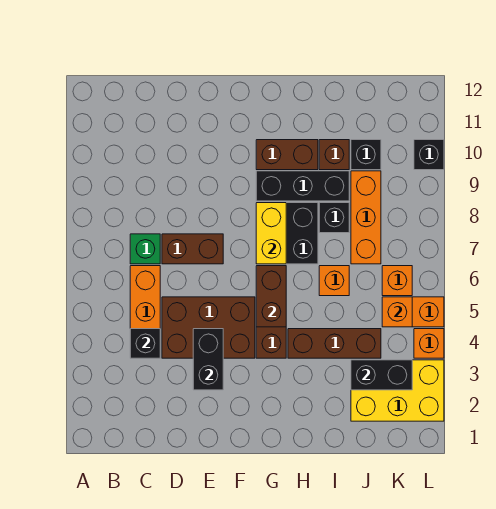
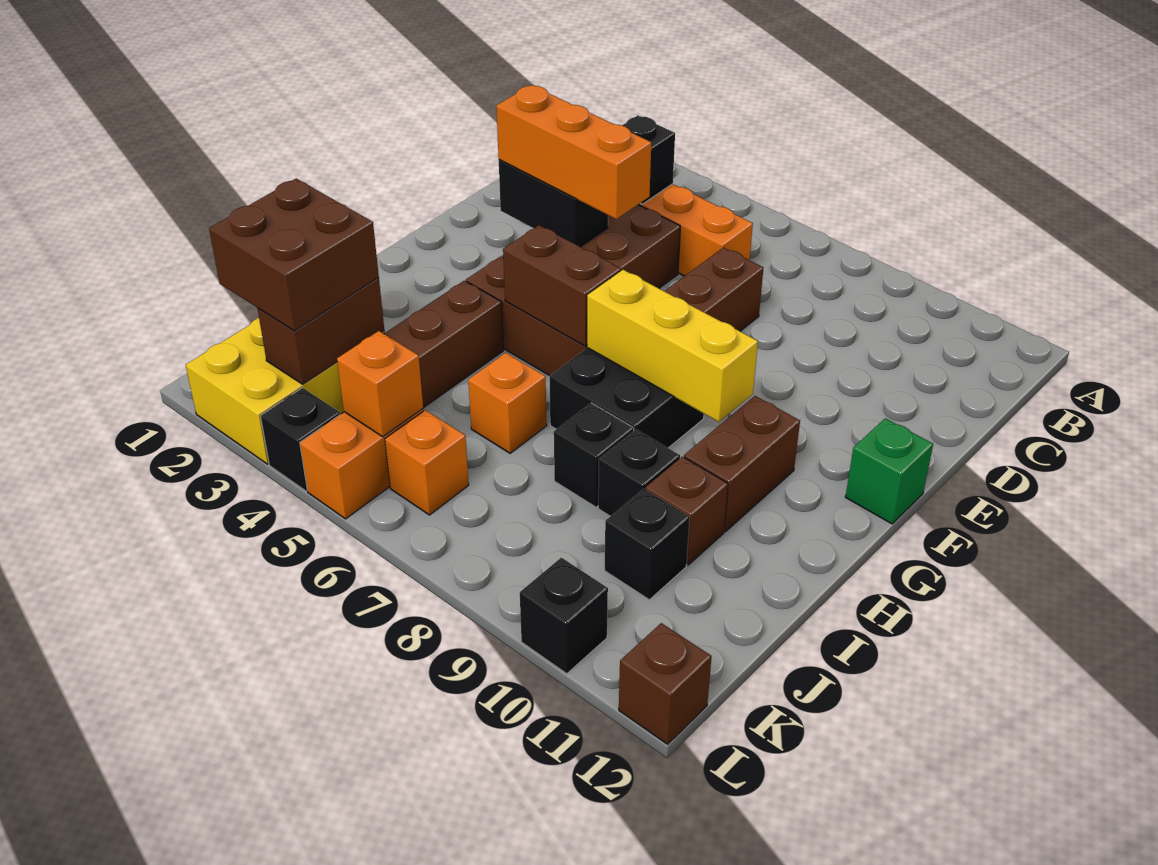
green 1x1 brick [130,234,160,264] -> green 1x1 brick moved to [846,418,933,524]
yellow 1x2 brick [256,203,286,264] -> yellow 1x3 brick [587,270,758,422]
black 1x3 brick [256,171,349,201] -> black 1x1 brick [598,429,680,516]
none -> brown 2x2 brick [209,179,379,331]
black 1x2 brick [351,360,412,390] -> brown 1x2 brick [257,278,384,384]
orange 1x3 brick [351,171,381,264] -> orange 1x3 brick moved to [496,85,651,219]
orange 1x1 brick [414,329,444,358] -> black 1x1 brick [260,388,340,491]
none -> brown 1x1 brick [619,623,712,744]

